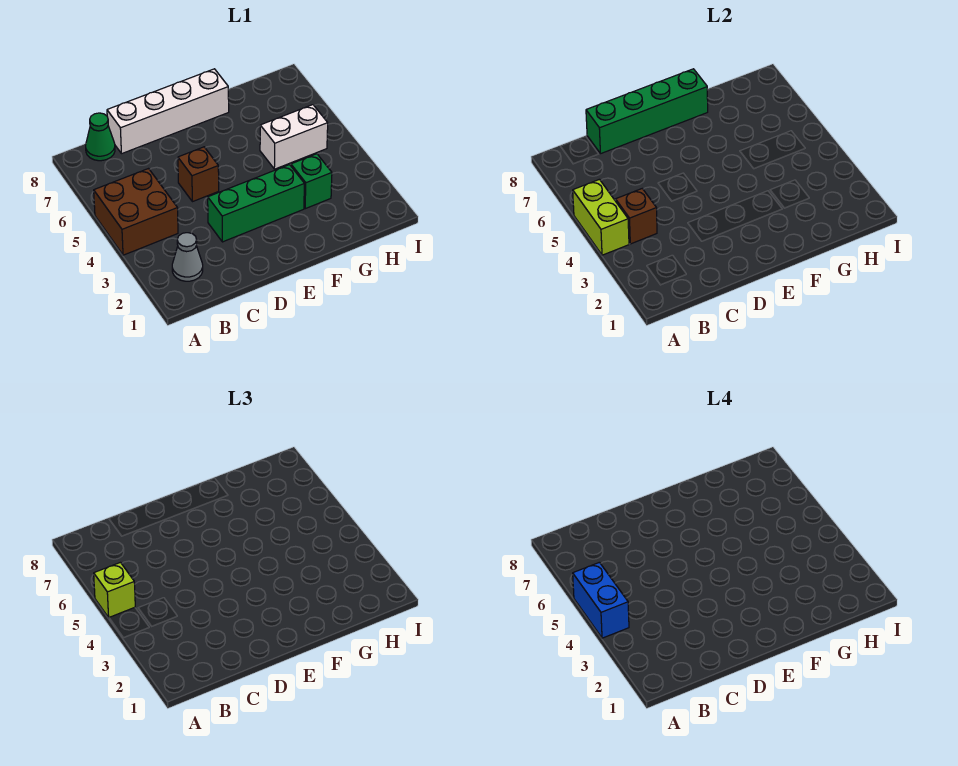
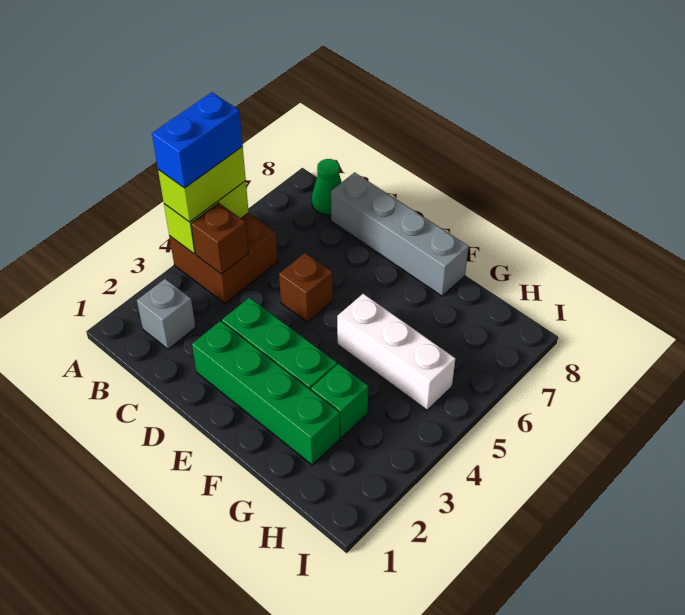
lime 1x1 brick [94,562,135,618] -> lime 1x2 brick [158,147,246,222]
grey 1x1 cone [172,233,203,281] -> grey 1x1 brick [137,279,196,349]
white 1x4 brick [107,69,229,154] -> grey 1x4 brick [331,172,469,296]
green 1x4 brick [586,69,708,154] -> green 1x4 brick moved to [192,321,340,465]
white 1x2 brick [260,105,328,169] -> white 1x3 brick [337,294,455,410]

